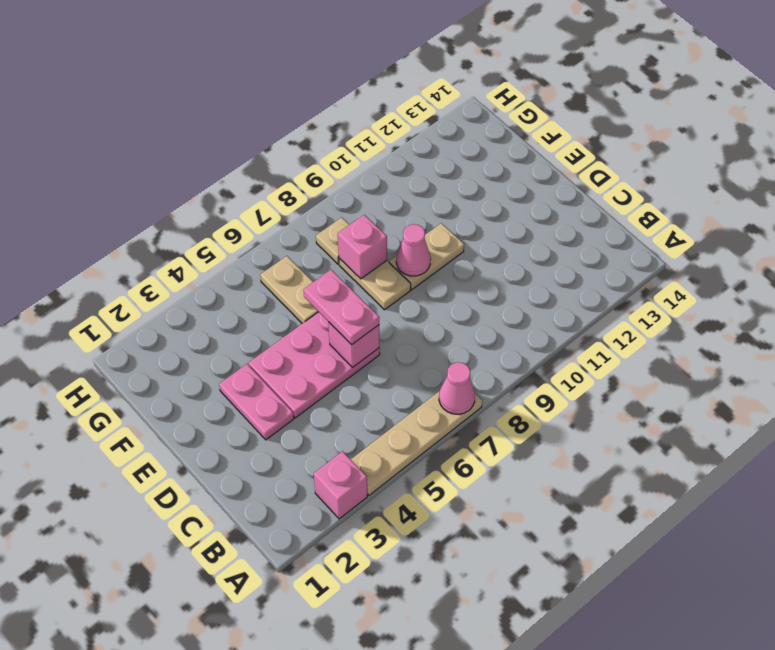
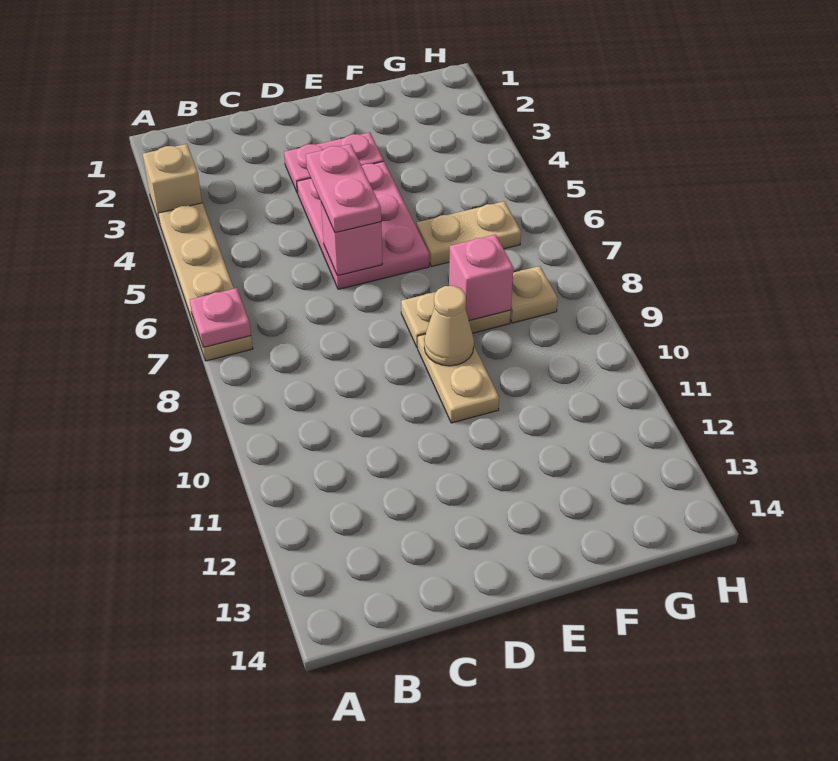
pink 1x1 brick [314,451,367,519] -> tan 1x1 brick [143,144,202,224]
pink 1x1 cone [439,362,475,414] -> pink 1x1 plate [190,288,251,347]
pink 1x2 plate [304,270,379,345] -> pink 1x2 plate turned to [306,144,381,233]
pink 1x1 cone [396,224,431,276] -> tan 1x1 cone [424,286,474,366]

